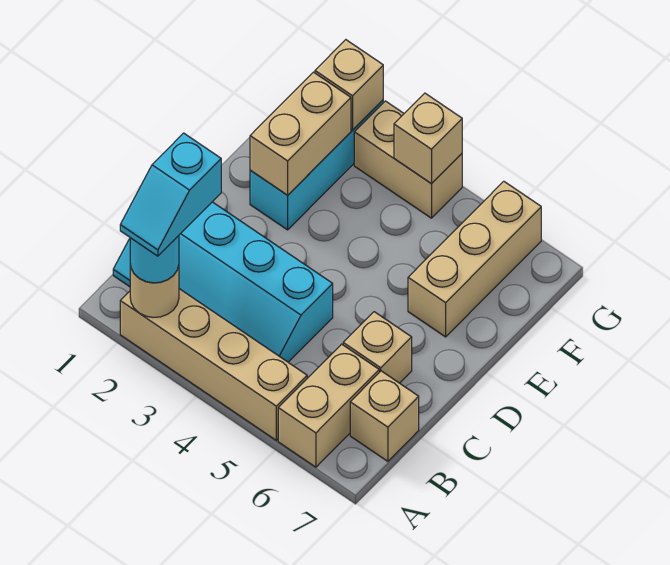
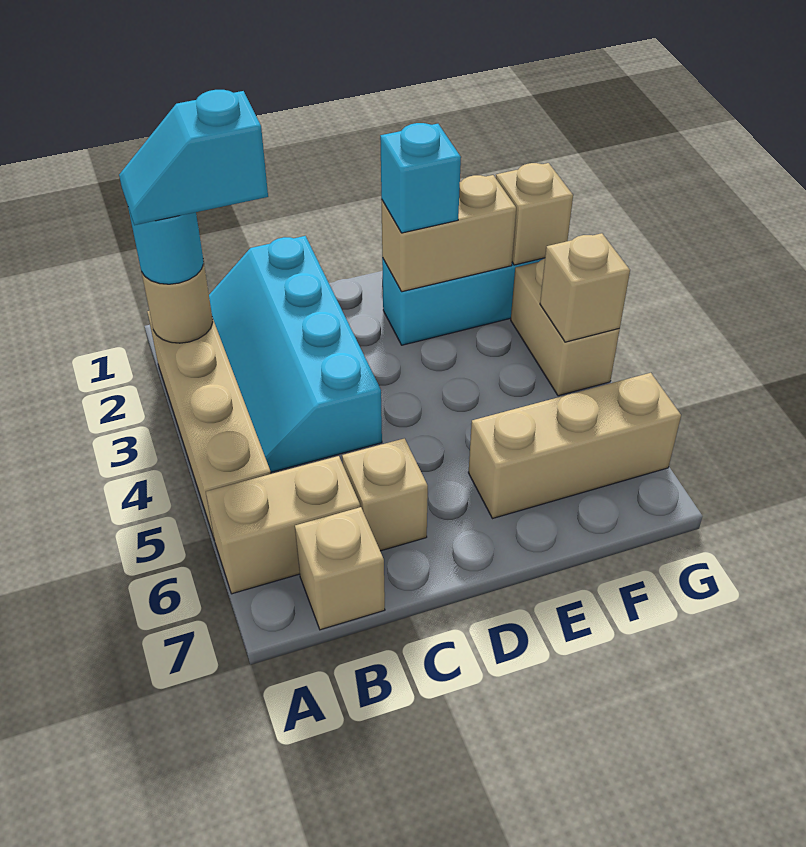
none -> cyan 1x1 brick [380,123,461,233]

